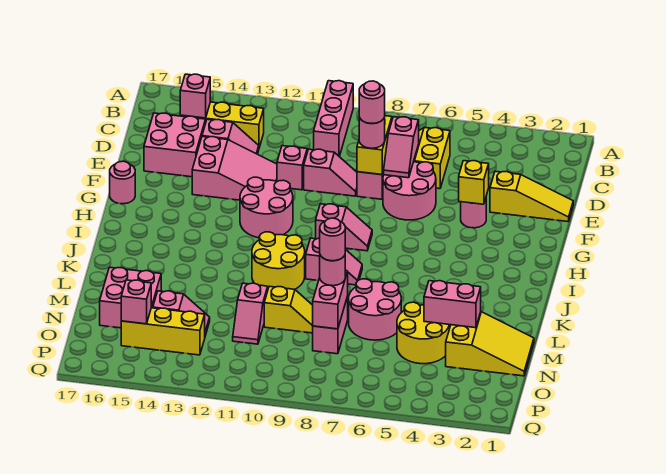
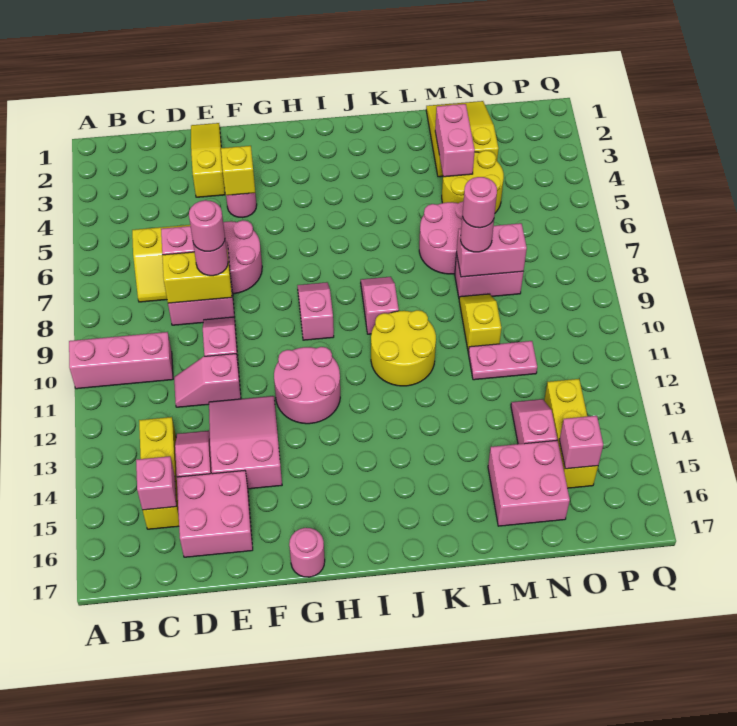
pink 1x2 slope [233,283,268,344] -> pink 1x2 plate [468,341,537,380]

